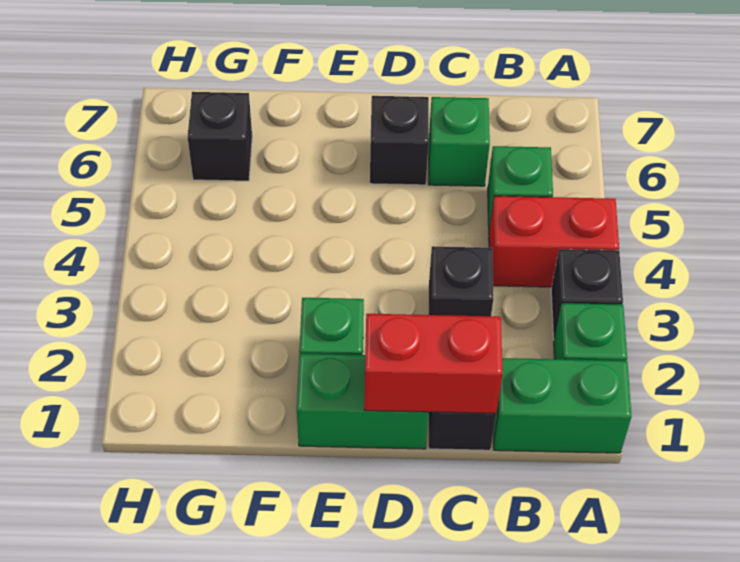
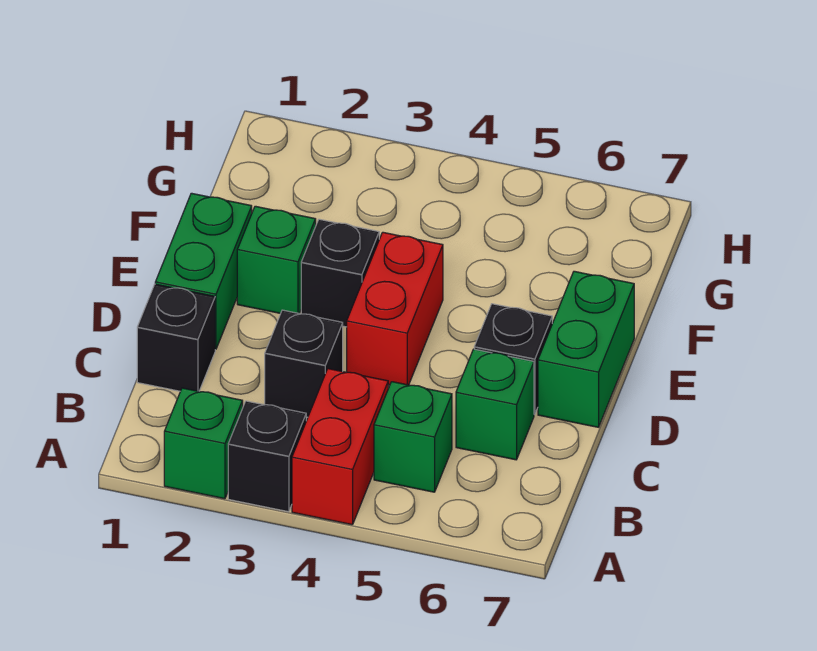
green 1x2 brick [493,358,631,453] -> green 1x2 brick moved to [538,271,634,427]
red 1x2 brick [364,314,503,413] -> red 1x2 brick moved to [347,232,443,385]
black 1x1 brick [188,92,252,181] -> black 1x1 brick moved to [301,219,379,327]

